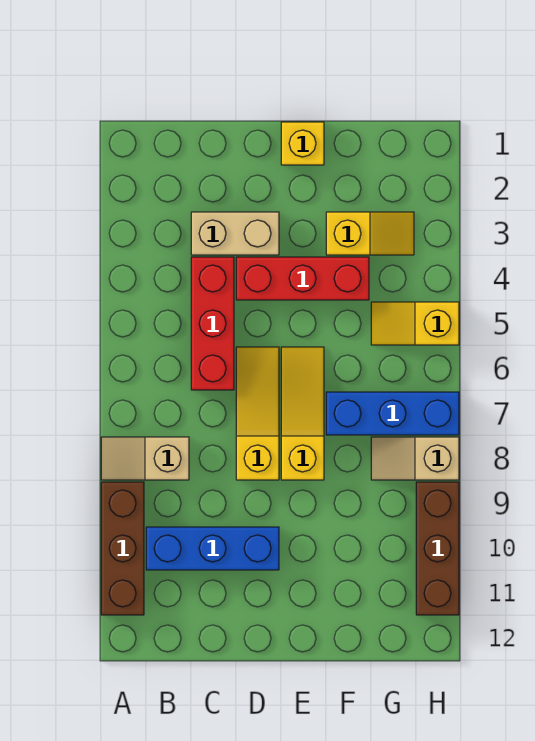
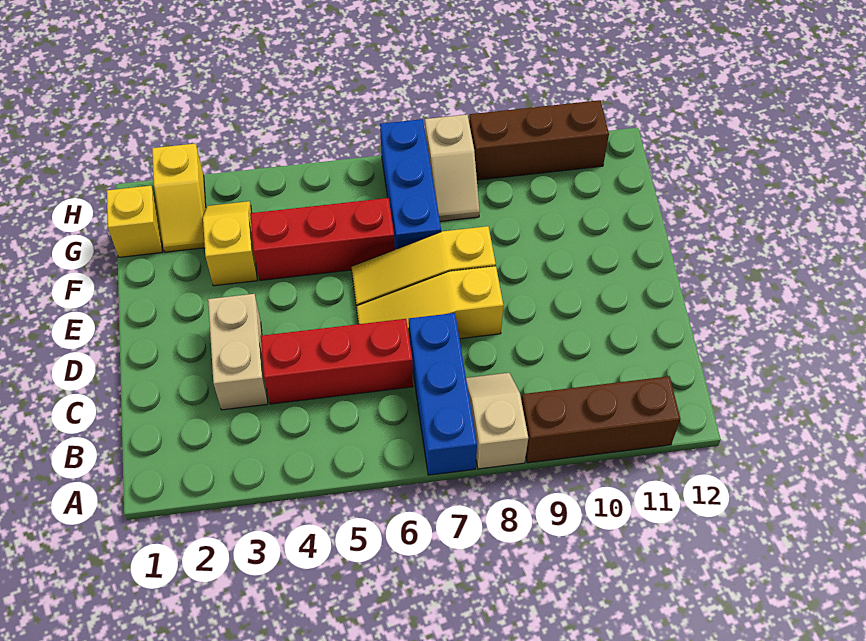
tan 1x2 slope [101,437,189,480] -> tan 1x2 slope turned to [466,373,528,469]
blue 1x3 brick [146,527,279,570] -> blue 1x3 brick moved to [409,313,477,475]
red 1x3 brick [236,257,369,300] -> red 1x3 brick turned to [250,198,395,280]
yellow 1x1 brick [281,122,324,165] -> yellow 1x1 brick moved to [107,186,162,257]
yellow 1x2 slope [371,302,459,345] -> yellow 1x2 slope moved to [152,143,206,252]

